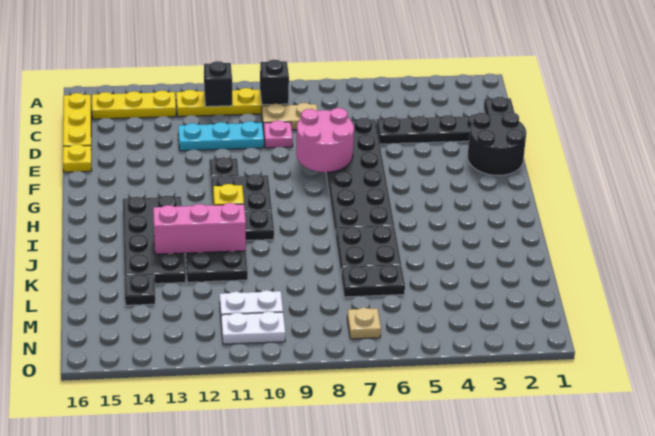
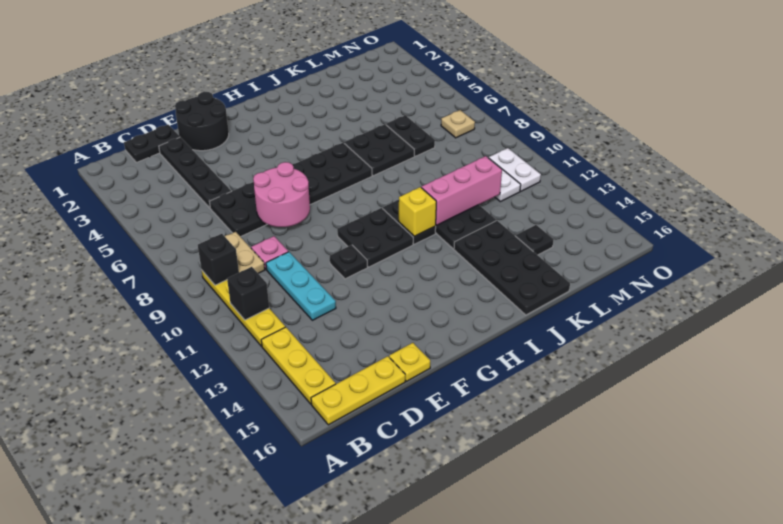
black 2x4 plate [123,196,186,284] -> black 2x4 plate turned to [454,221,570,315]
pink 1x3 brick [153,203,246,254] -> pink 1x3 brick turned to [421,156,502,225]

